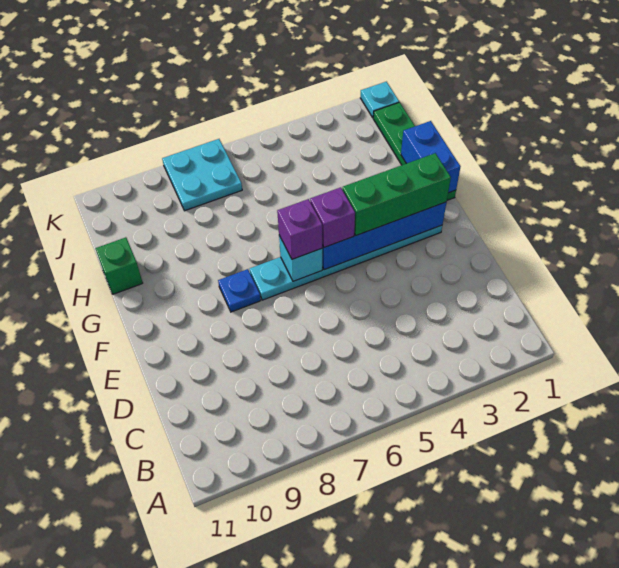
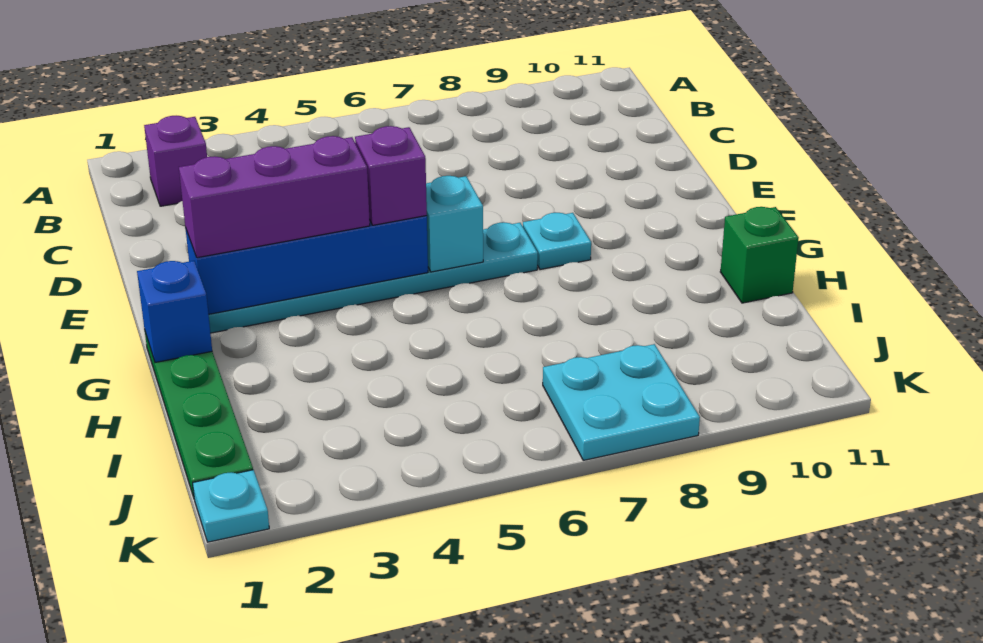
green 1x3 brick [342,153,451,236] -> purple 1x3 brick [179,136,370,258]
purple 1x1 brick [277,199,322,259] -> purple 1x1 brick moved to [144,116,207,206]
blue 1x1 plate [218,269,261,312] -> cyan 1x1 plate [523,212,591,270]
blue 1x2 brick [401,121,461,193] -> blue 1x1 brick [137,261,212,362]

